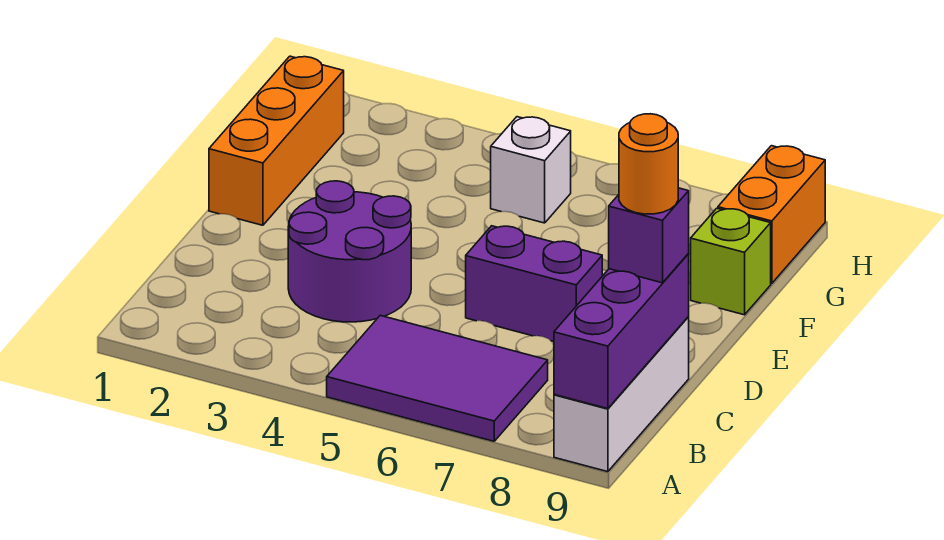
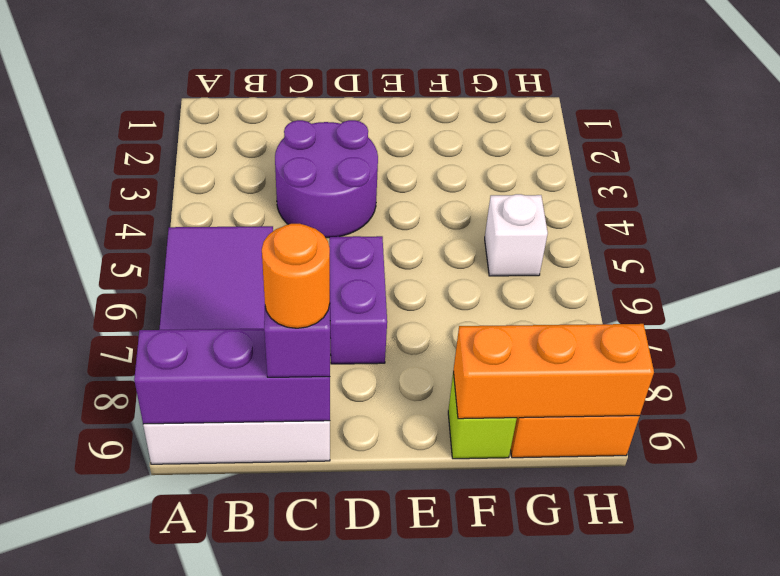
orange 1x3 brick [209,56,344,225] -> orange 1x3 brick moved to [453,324,654,419]

